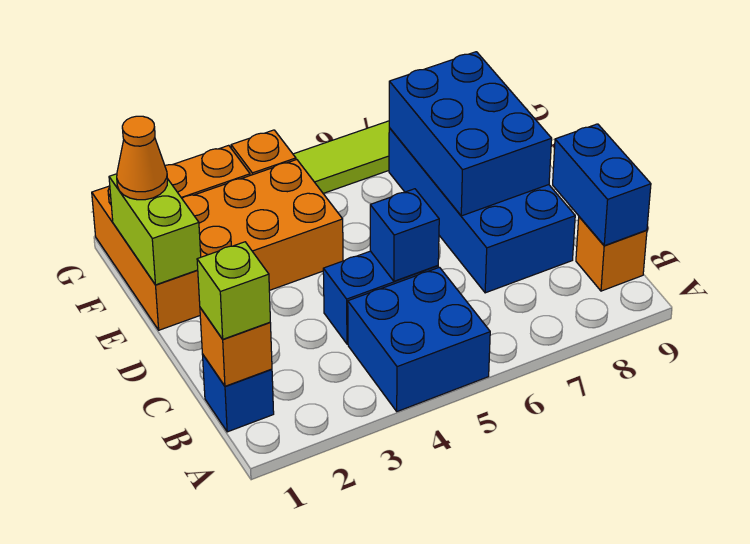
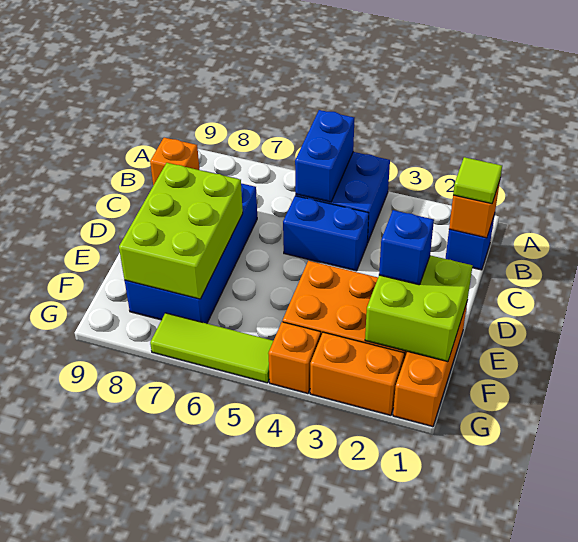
lime 1x1 brick [197,242,270,339] -> lime 1x1 tile [453,157,502,204]
blue 1x2 brick [553,124,651,246] -> blue 1x2 brick moved to [295,110,354,202]
blue 1x1 brick [370,189,439,281] -> blue 1x1 brick moved to [379,210,434,285]
blue 2x3 brick [389,52,552,216] -> lime 2x3 brick [119,163,243,299]
lime 1x2 brick [109,174,201,285] -> lime 2x2 brick [365,255,472,362]
orange 1x1 cone [117,116,168,200] -> none

